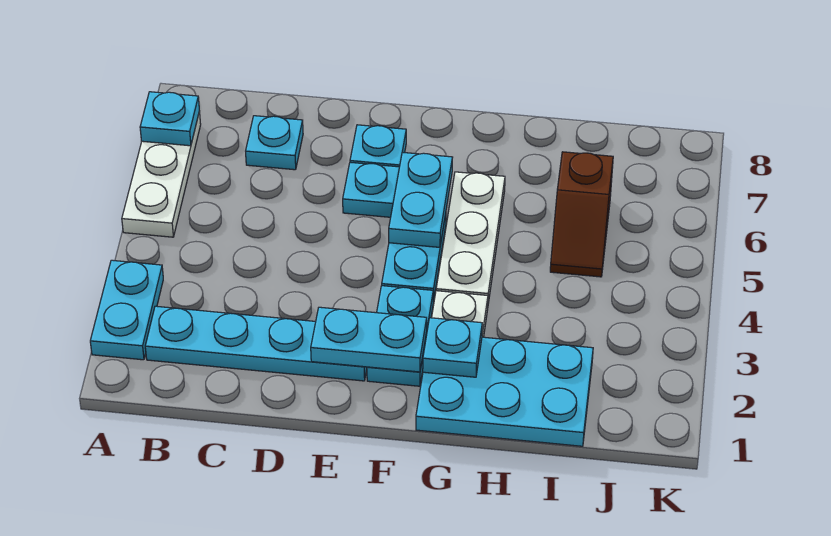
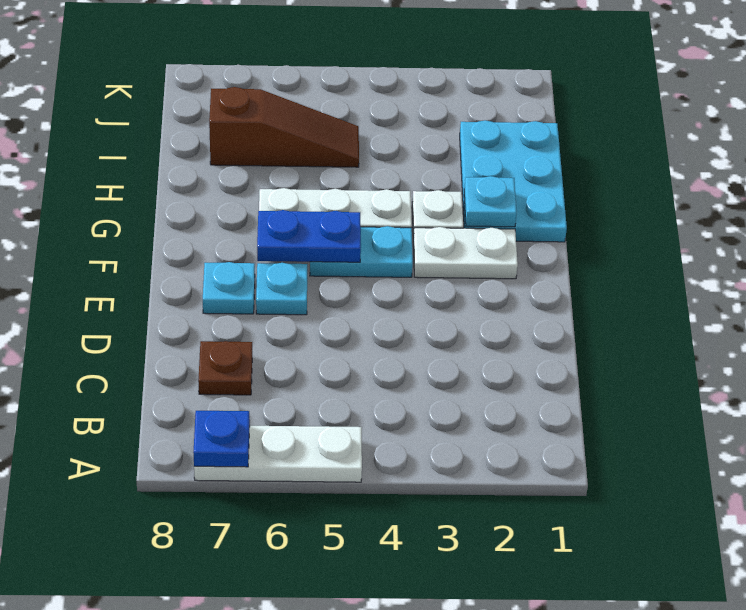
cyan 1x2 plate [90,260,163,360] -> none
cyan 1x1 plate [140,92,199,146] -> blue 1x1 plate [193,410,250,467]
cyan 1x4 plate [145,306,367,381] -> none
cyan 1x1 plate [246,116,303,170] -> brown 1x1 plate [198,341,252,395]
cyan 1x2 plate [311,307,427,372] -> none
cyan 1x2 plate [367,286,433,386] -> white 1x2 plate [413,227,518,279]
cyan 1x2 plate [389,152,453,247] -> blue 1x2 plate [257,210,361,262]
brown 1x2 slope [550,152,613,277] -> brown 1x3 slope [209,87,359,167]

